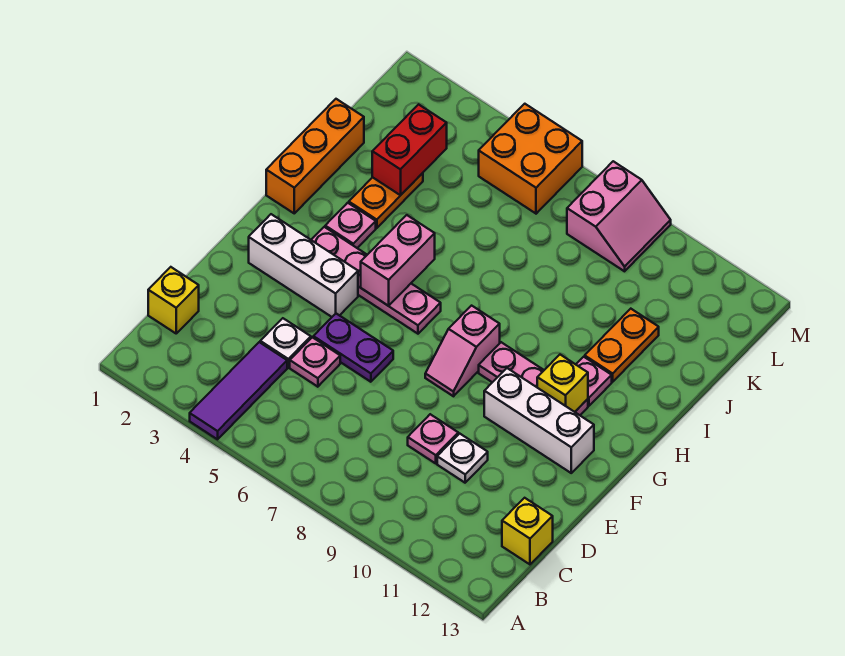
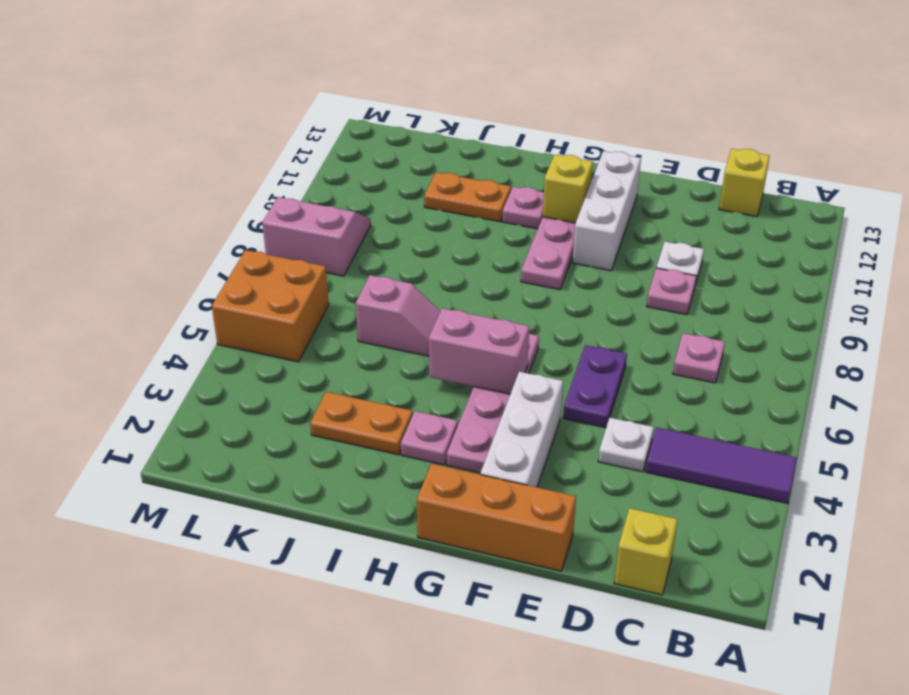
pink 1x1 plate [290,337,340,387] -> pink 1x1 plate moved to [673,333,725,383]
pink 1x2 slope [425,306,500,396] -> pink 1x2 slope moved to [356,275,440,356]
orange 1x3 brick [266,99,364,213] -> orange 1x3 brick moved to [417,464,576,571]
red 1x2 brick [372,104,447,195] -> none

